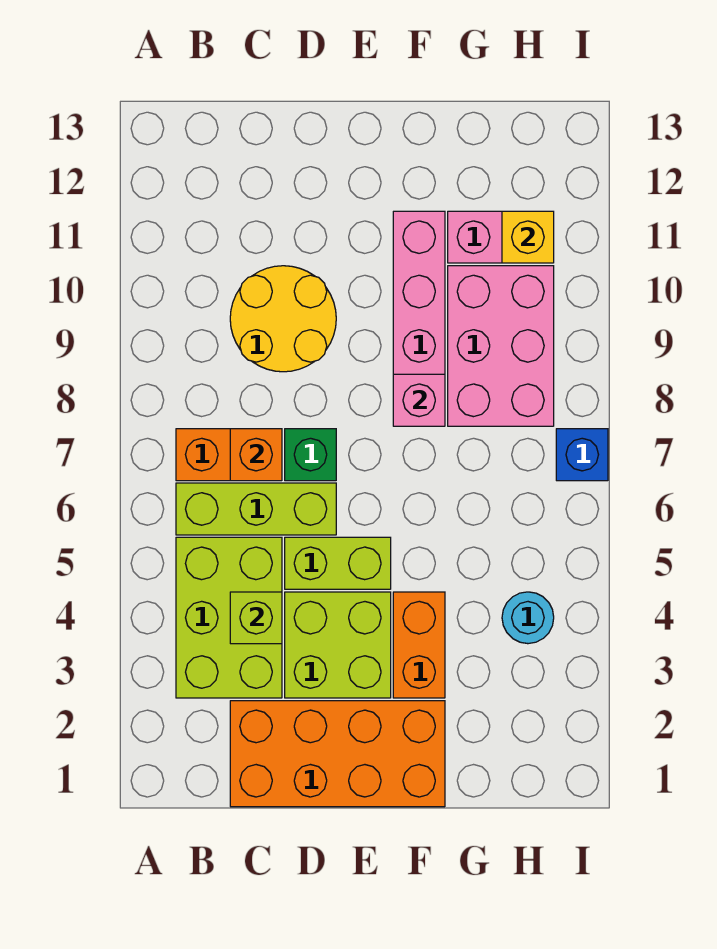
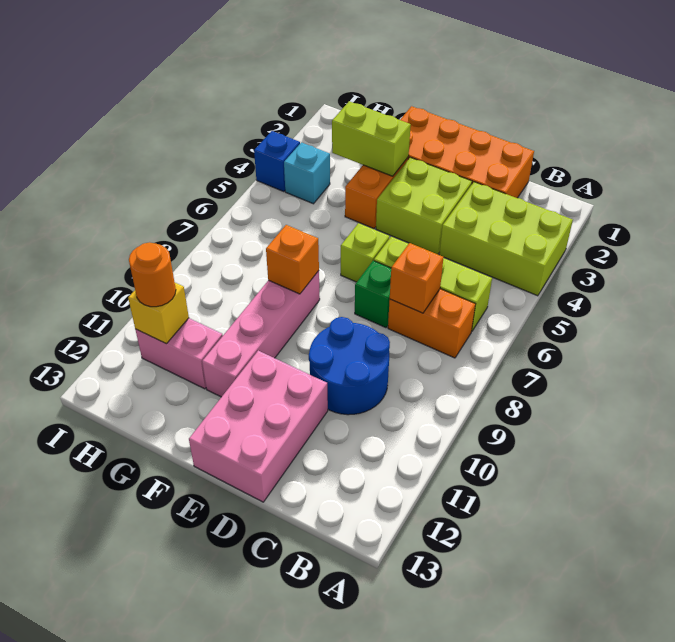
lime 2x3 brick [176,537,282,698] -> lime 2x3 brick turned to [439,182,573,296]
lime 1x1 brick [230,592,282,644] -> lime 1x1 brick moved to [341,223,390,282]
yellow 2x2 round brick [230,266,336,372] -> blue 2x2 round brick [309,317,390,415]
lime 1x2 brick [285,537,391,589] -> lime 1x2 brick moved to [332,101,411,176]
pink 1x1 brick [393,374,445,426] -> orange 1x1 brick [266,225,319,294]
pink 2x3 brick [448,266,554,426] -> pink 2x3 brick moved to [189,351,328,502]
cyan 1x1 round brick [502,592,554,644] -> cyan 1x1 brick [284,143,330,204]
none -> orange 1x1 round brick [129,242,176,307]
blue 1x1 brick [556,429,608,481] -> blue 1x1 brick moved to [254,131,300,192]

